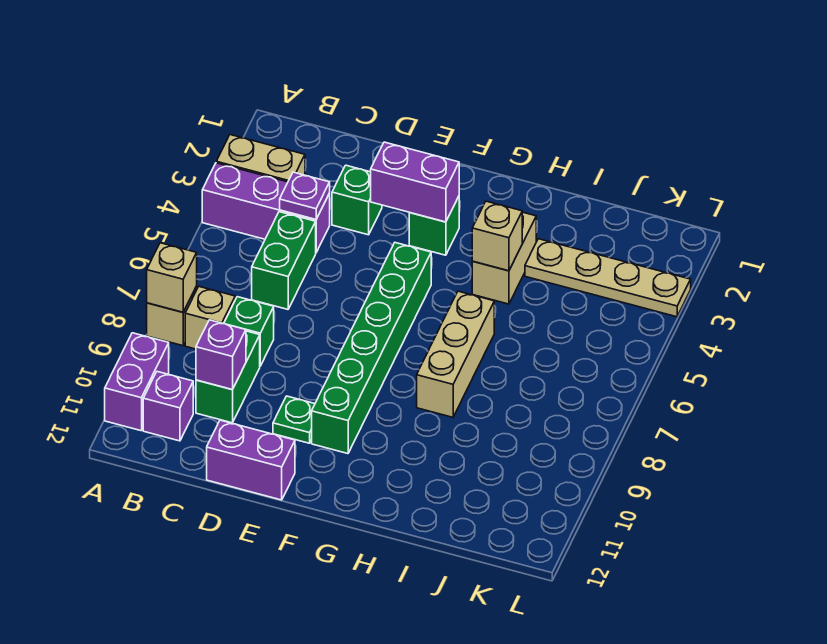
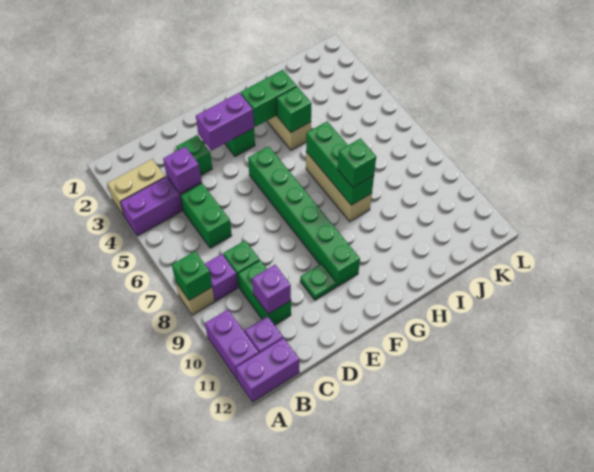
tan 1x1 brick [147,243,197,312] -> green 1x1 brick [172,251,212,300]
tan 1x1 brick [185,287,235,349] -> purple 1x1 brick [205,254,238,301]
purple 1x1 plate [280,172,330,220] -> purple 1x1 brick [163,147,201,194]
purple 1x2 brick [207,420,295,500] -> purple 1x2 brick moved to [236,338,299,402]
none -> green 1x2 brick [240,70,297,127]
tan 1x1 brick [472,201,522,271] -> green 1x1 brick [277,87,311,132]
none -> green 1x3 brick [306,121,374,205]
none -> green 1x1 brick [338,138,376,187]
tan 1x4 plate [525,239,691,317] -> none

